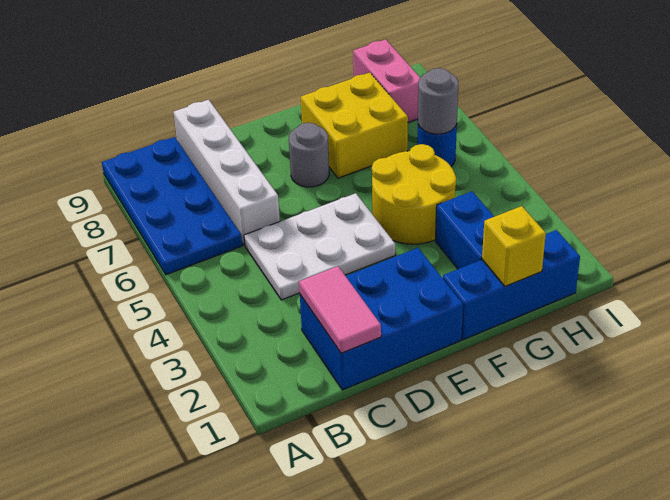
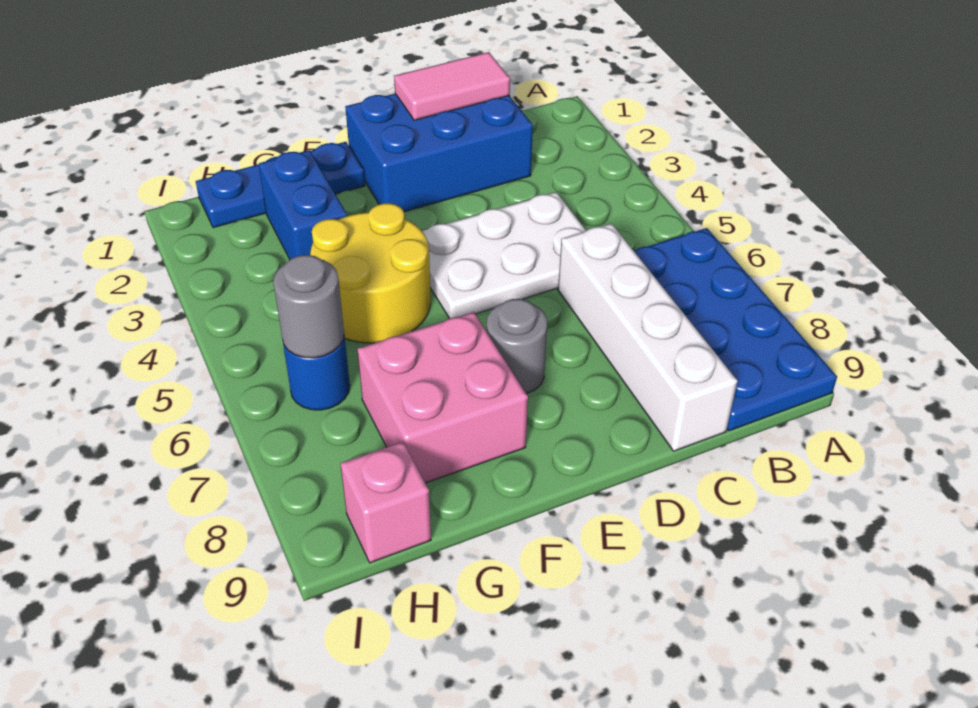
pink 1x2 tile [299,266,381,353] -> pink 1x2 tile turned to [394,52,510,120]
blue 1x3 brick [443,230,580,340] -> blue 1x3 plate [196,142,365,228]
yellow 2x2 brick [301,73,408,178] -> pink 2x2 brick [357,312,528,483]
yellow 1x1 brick [482,206,546,287] -> none
pink 1x2 brick [353,39,420,123] -> pink 1x1 brick [340,442,431,563]

